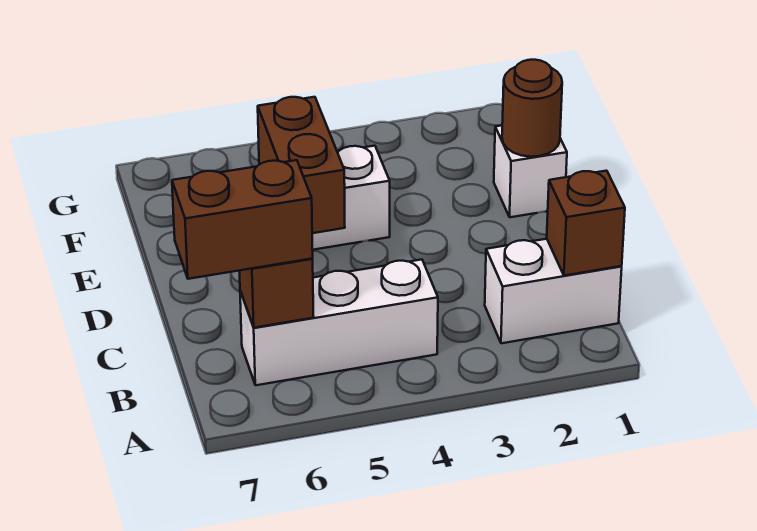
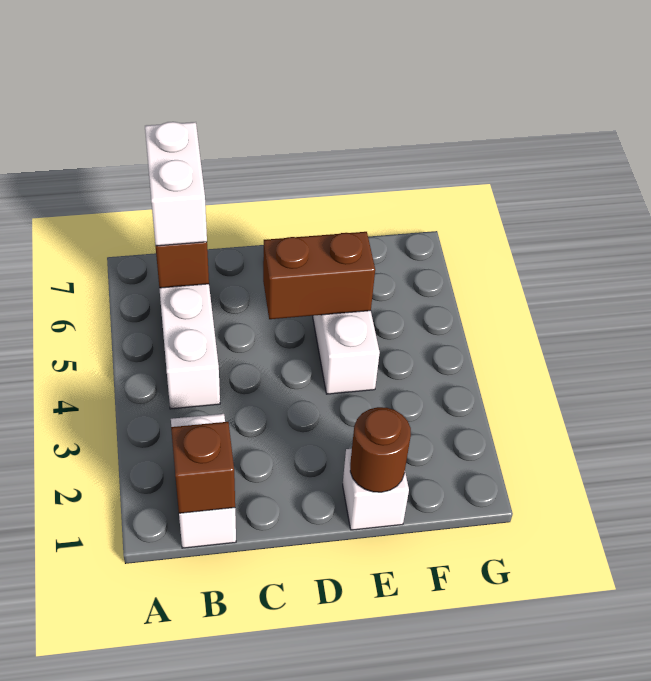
brown 1x2 brick [172,160,313,279] -> white 1x2 brick [145,122,207,246]

